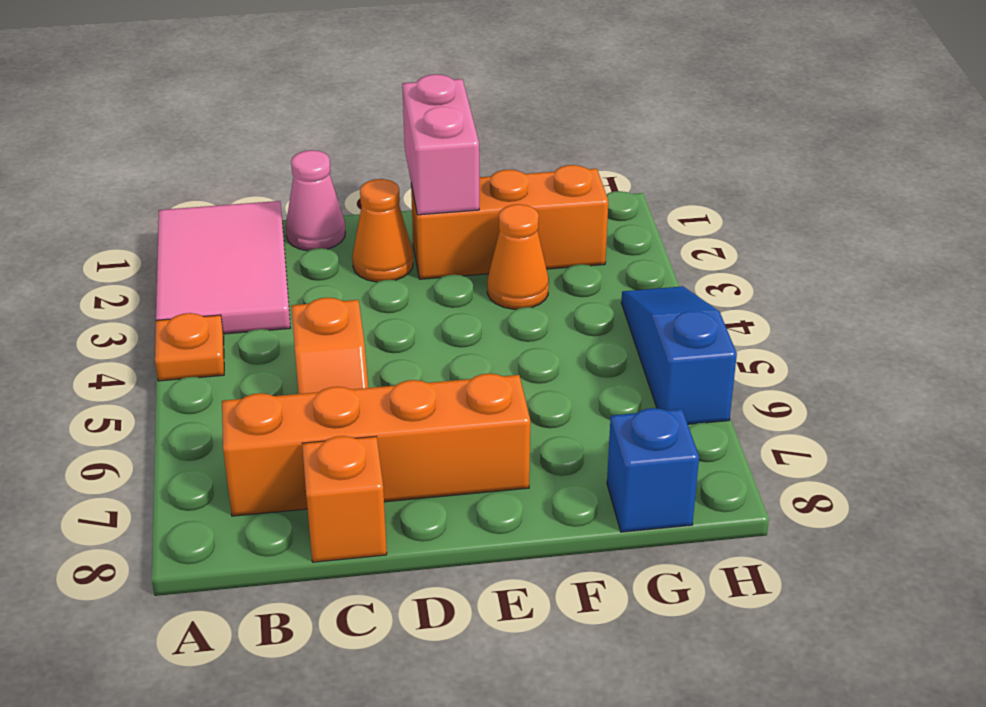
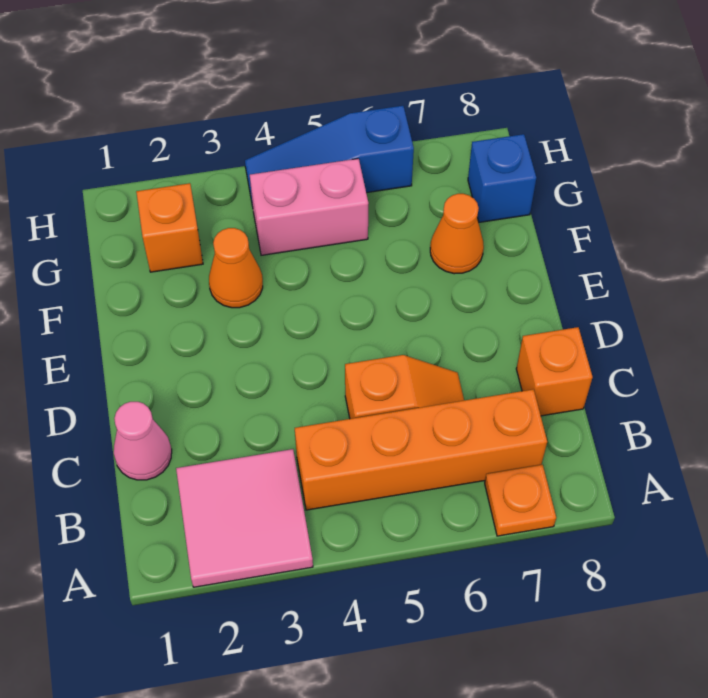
pink 2x3 tile [156,201,290,334] -> pink 2x2 tile [176,449,313,587]
orange 1x1 plate [155,313,224,381] -> orange 1x1 plate moved to [485,465,556,536]
orange 1x4 brick [222,374,530,516] -> orange 1x4 brick turned to [295,389,547,510]
orange 1x1 cone [352,179,413,282] -> orange 1x1 cone moved to [430,194,484,274]
pink 1x2 brick [402,74,479,215] -> pink 1x2 brick moved to [250,159,369,255]
orange 1x3 brick [411,165,608,279] -> orange 1x1 brick [136,183,203,272]

